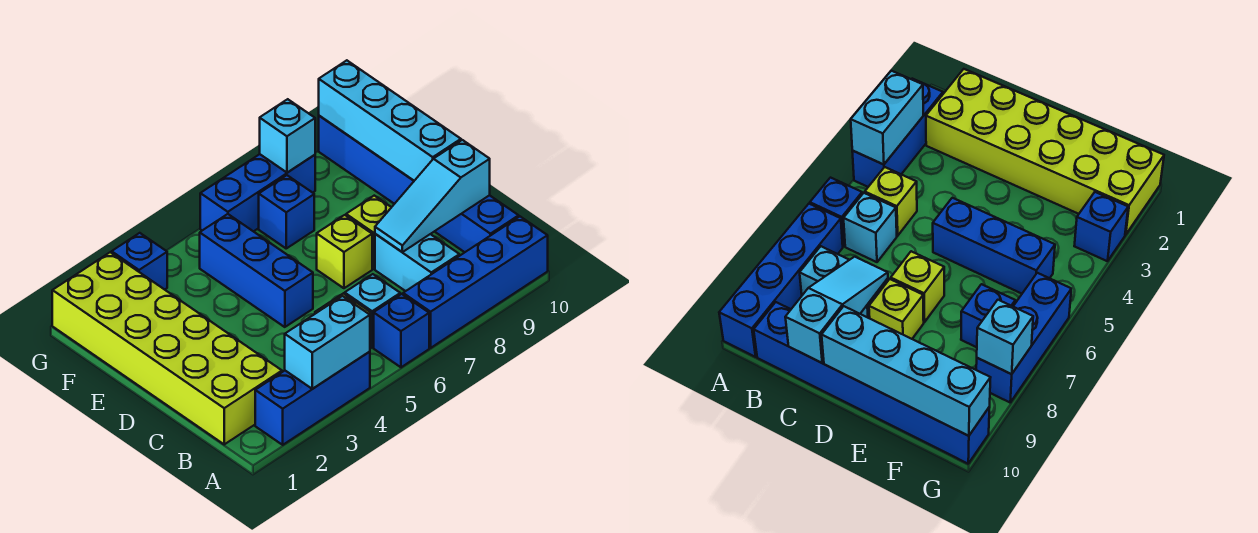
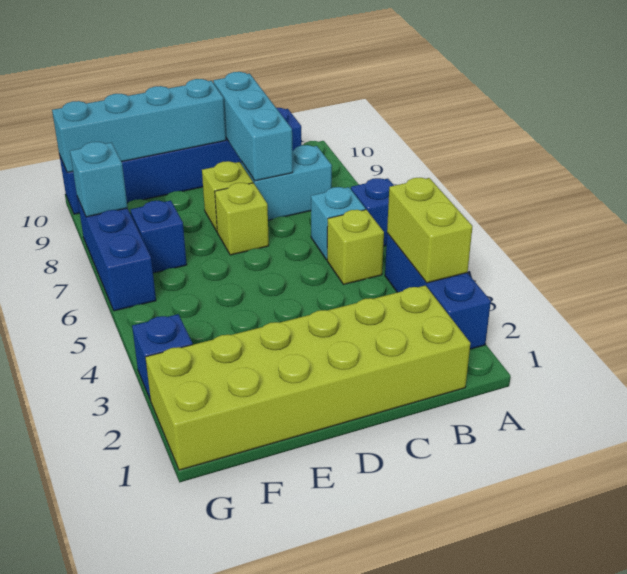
cyan 1x2 brick [285,296,370,389] -> lime 1x2 brick [387,178,473,283]
blue 1x4 brick [403,217,548,348] -> none
cyan 1x3 slope [375,140,490,252] -> cyan 1x3 brick [213,72,293,181]
blue 1x3 brick [200,214,313,327] -> none

